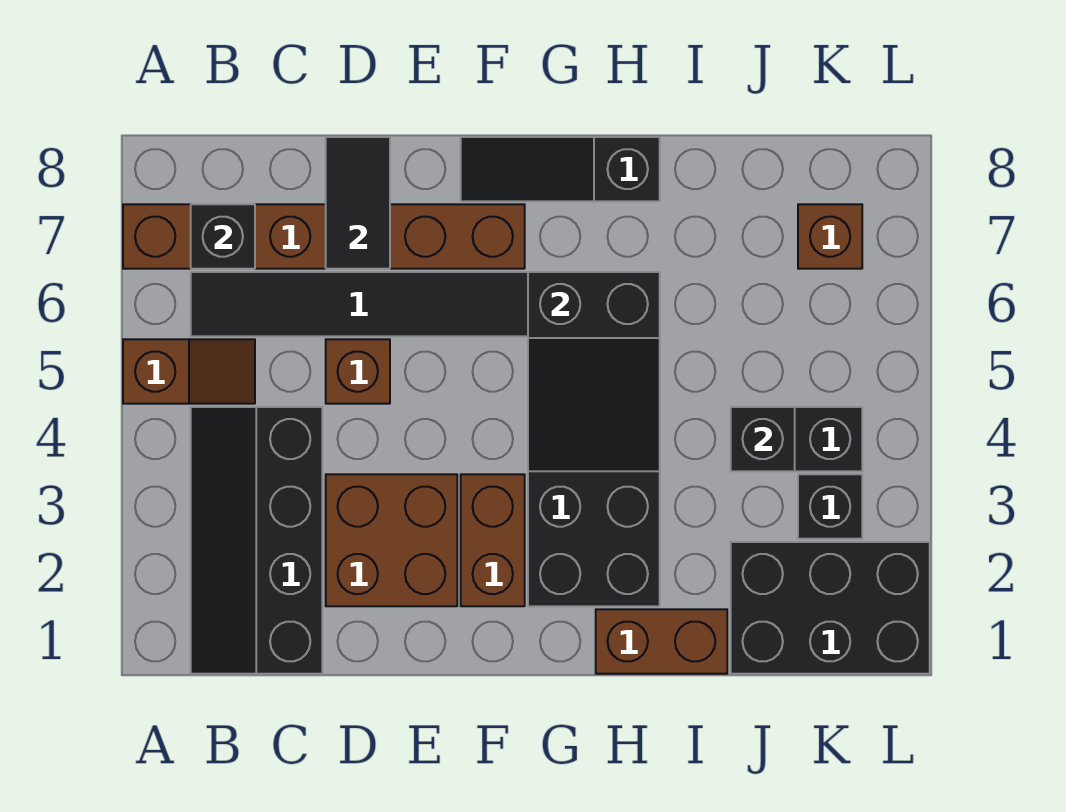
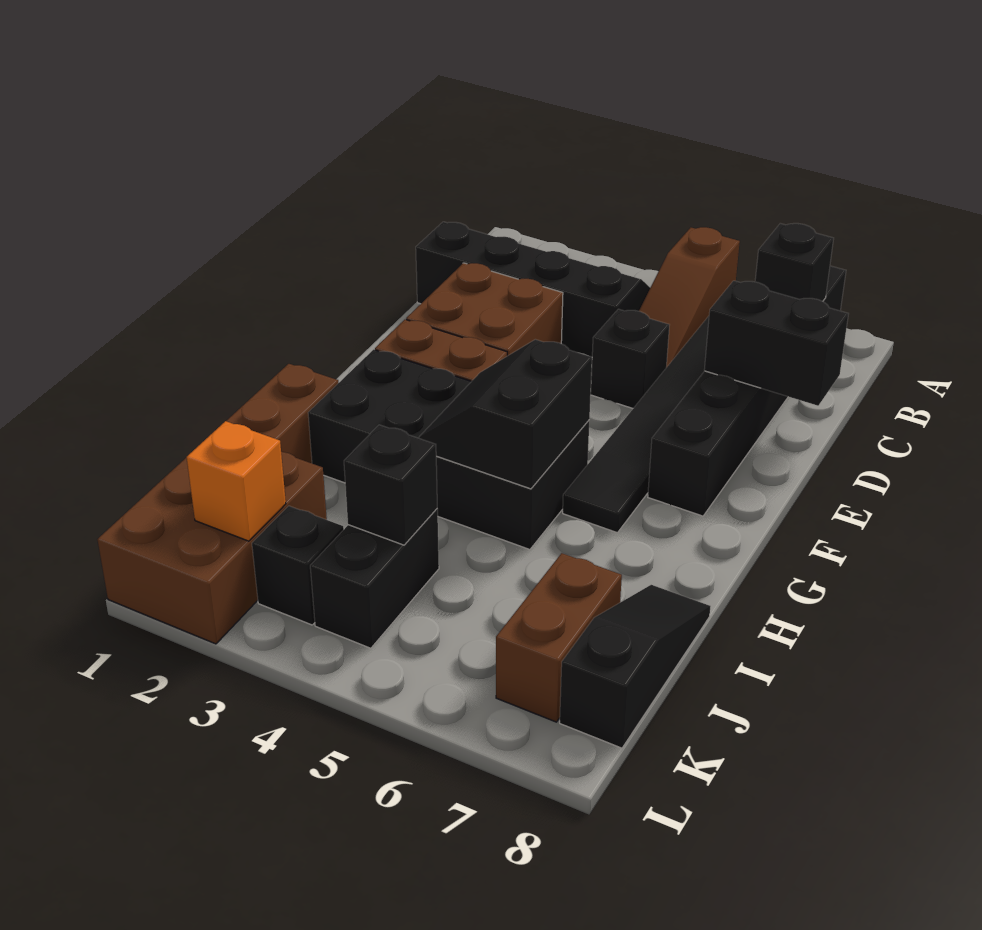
brown 1x2 slope [123,339,255,404] -> brown 1x3 slope [639,227,740,368]
brown 1x6 brick [123,204,525,269] -> black 1x6 brick [648,266,846,516]
brown 1x1 brick [326,339,390,404] -> black 1x1 brick [591,309,669,408]
black 1x2 tile [326,137,390,269] -> black 1x2 brick [704,281,848,406]
black 1x3 slope [461,137,660,201] -> black 1x3 slope moved to [560,585,711,748]
black 2x3 slope [528,272,660,471] -> black 2x2 slope [419,339,592,489]
black 2x3 brick [731,542,930,674] -> brown 2x3 brick [97,452,327,644]
none -> orange 1x1 brick [187,421,286,541]
brown 1x1 brick [798,204,862,269] -> brown 1x2 brick [496,553,622,722]

